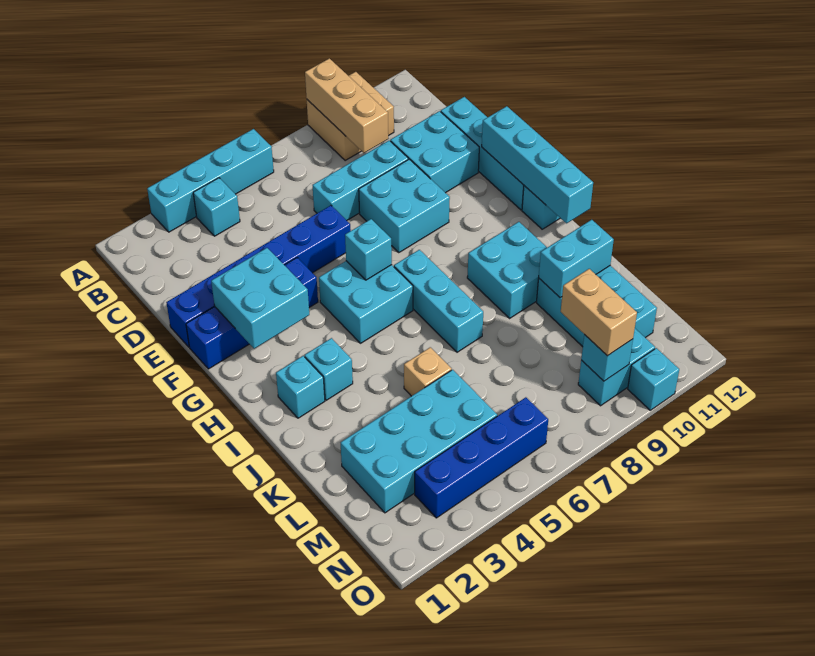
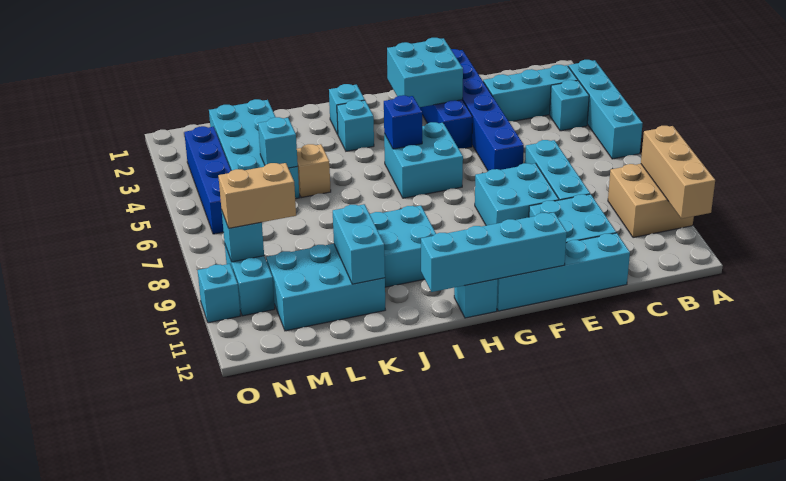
tan 1x3 brick [305,58,388,153] -> tan 1x3 brick turned to [641,126,715,219]
cyan 1x1 brick [345,219,392,280] -> cyan 1x1 brick moved to [258,117,298,168]
none -> blue 1x1 brick [384,95,422,149]
cyan 1x3 brick [394,250,483,352] -> cyan 1x3 brick moved to [483,65,578,121]

